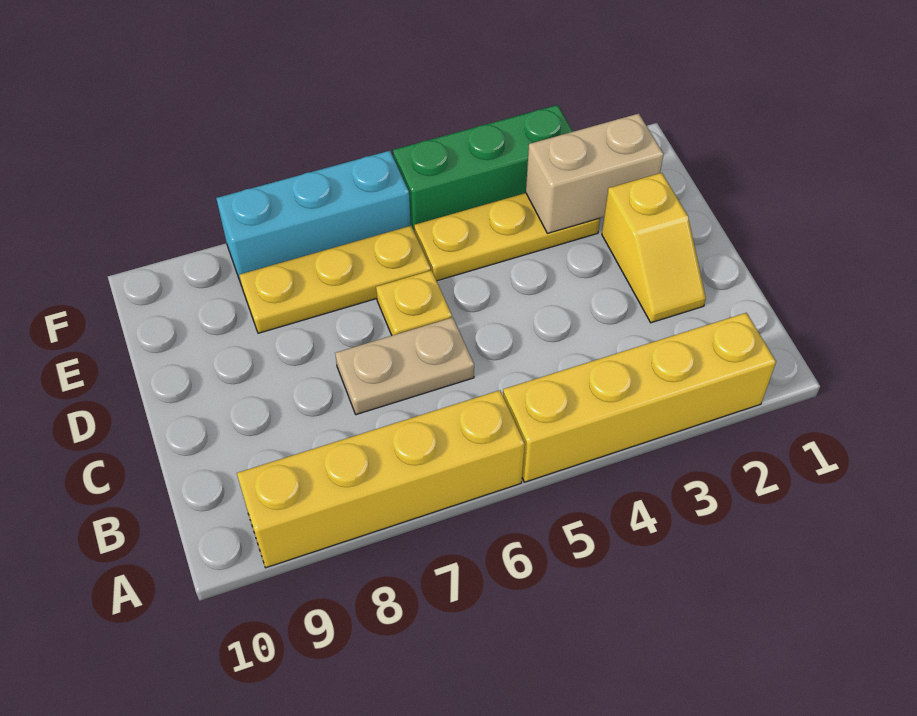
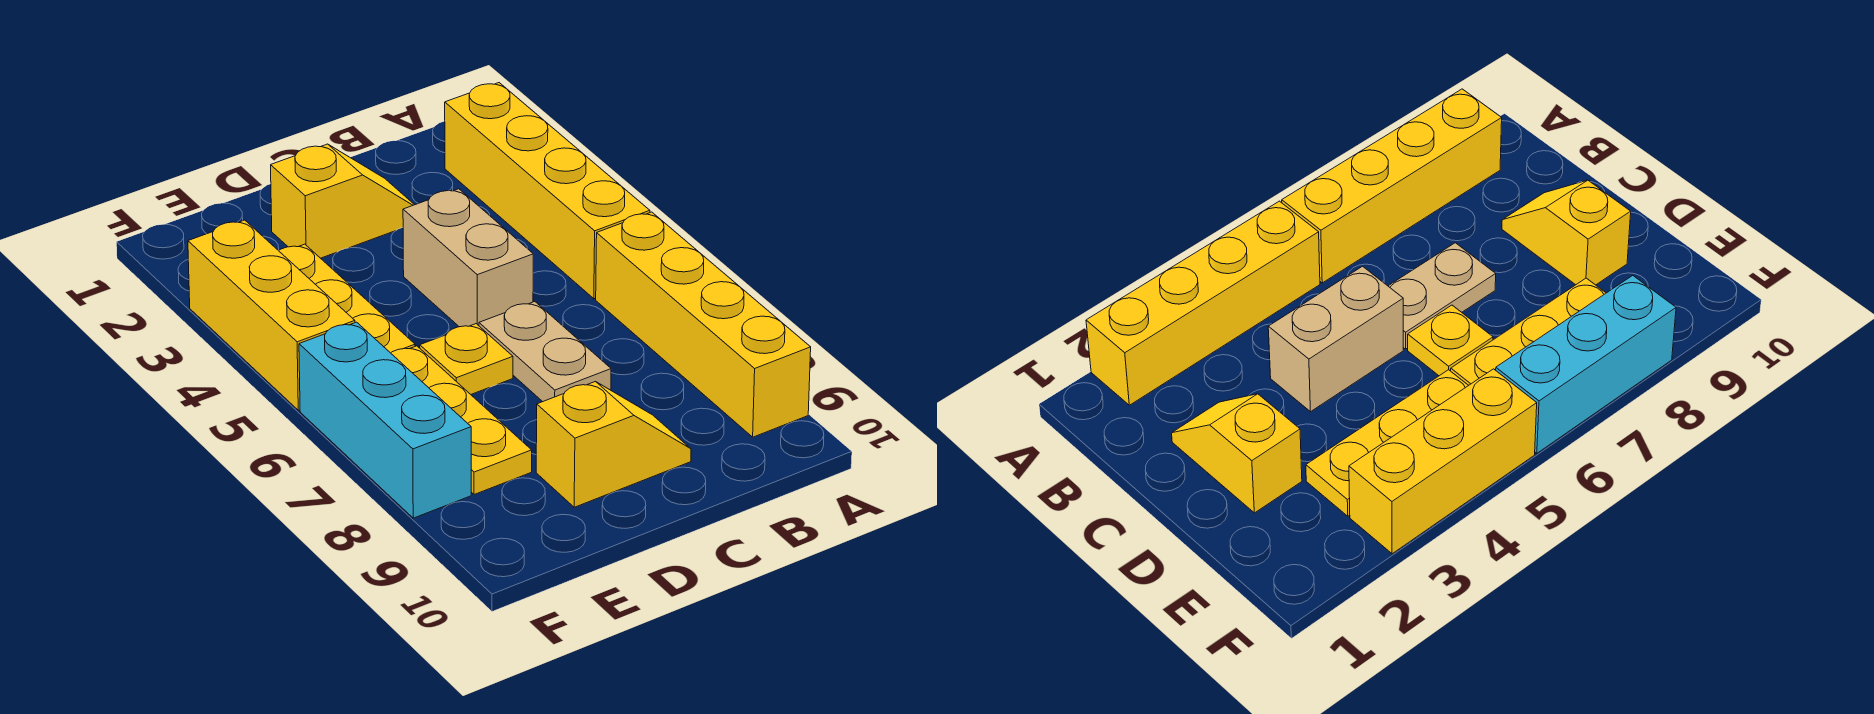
none -> yellow 1x2 slope [536,382,691,507]
tan 1x2 brick [526,114,664,233] -> tan 1x2 brick moved to [403,189,533,327]
green 1x3 brick [393,105,573,230] -> yellow 1x3 brick [188,220,355,410]

